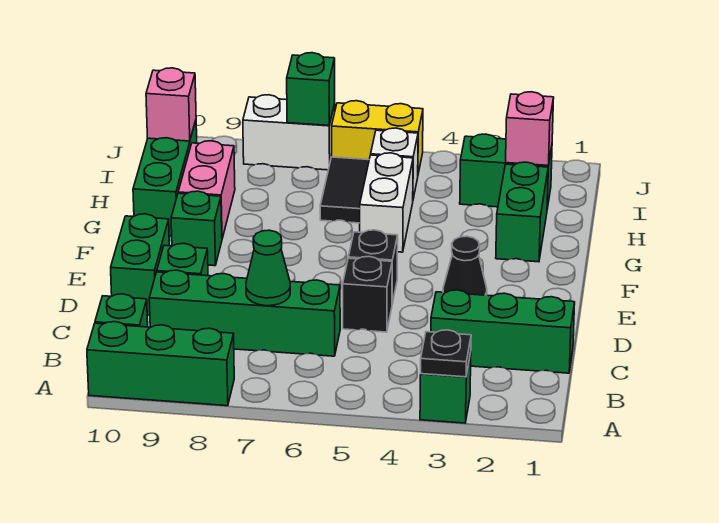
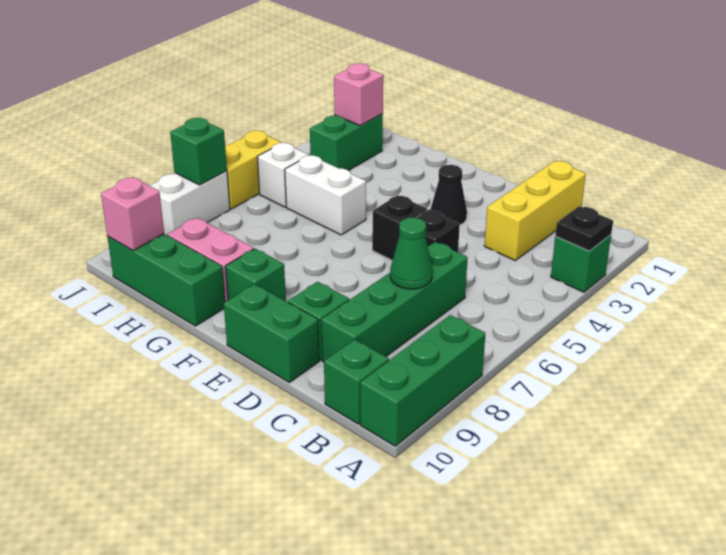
green 1x3 brick [431,290,575,373] -> yellow 1x3 brick [485,161,586,260]
green 1x2 brick [496,162,548,262] -> none
black 1x2 tile [320,157,369,223] -> none

